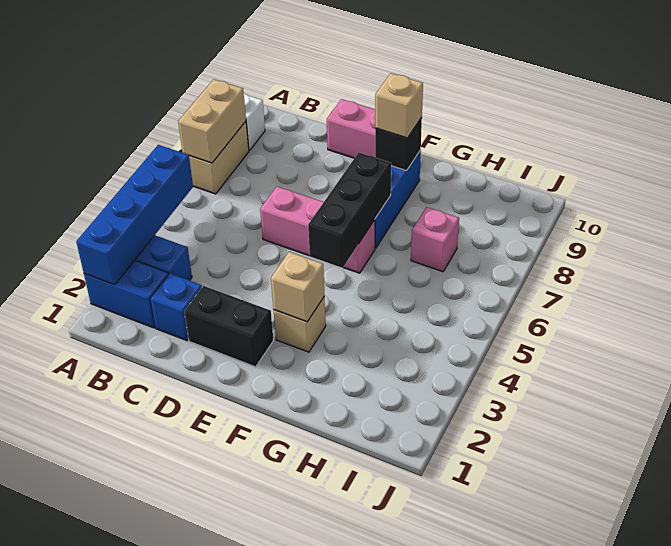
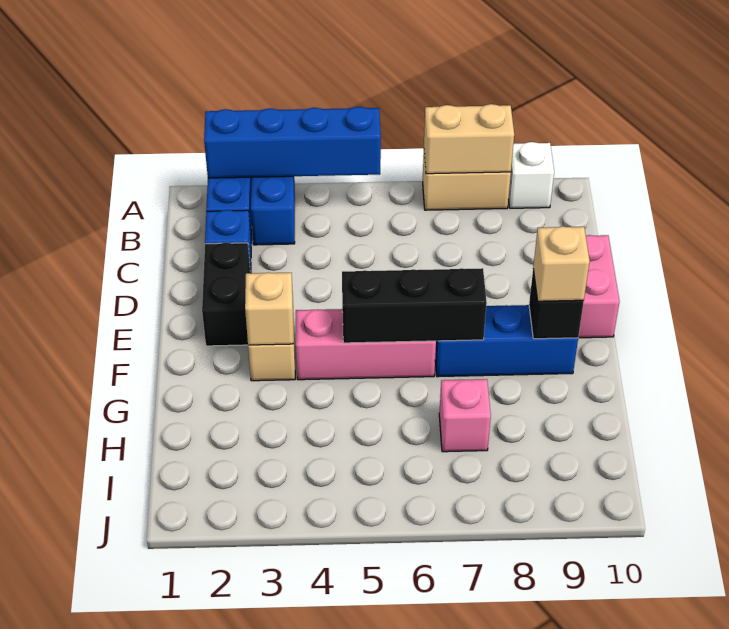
pink 1x3 brick [260,187,375,273] -> pink 1x3 brick turned to [296,309,436,380]

